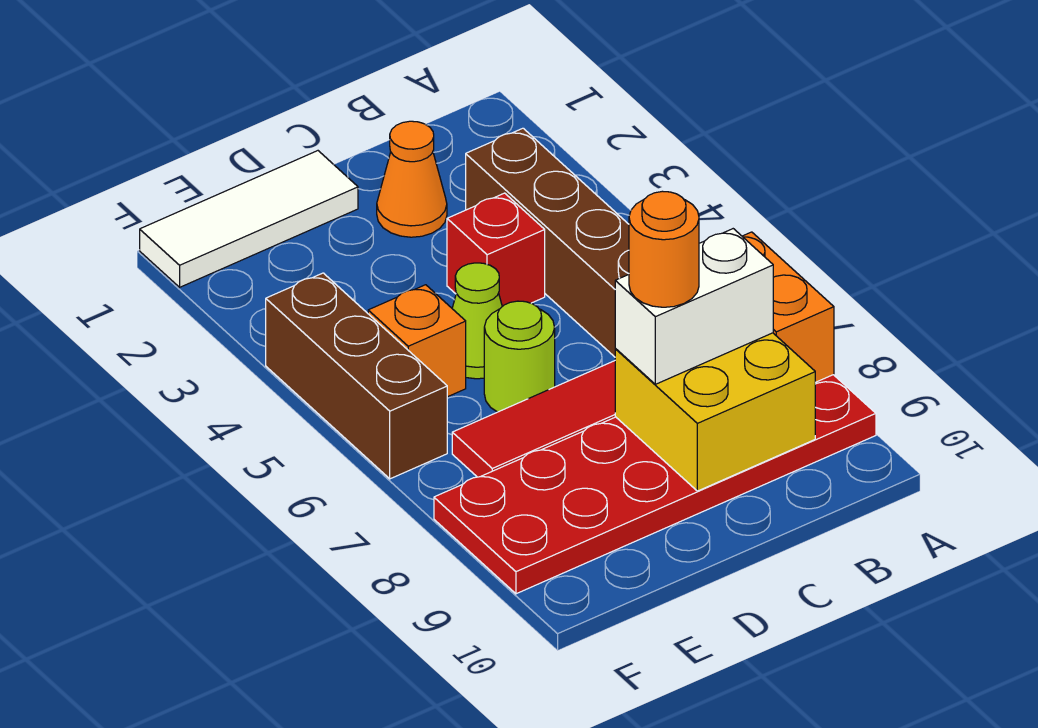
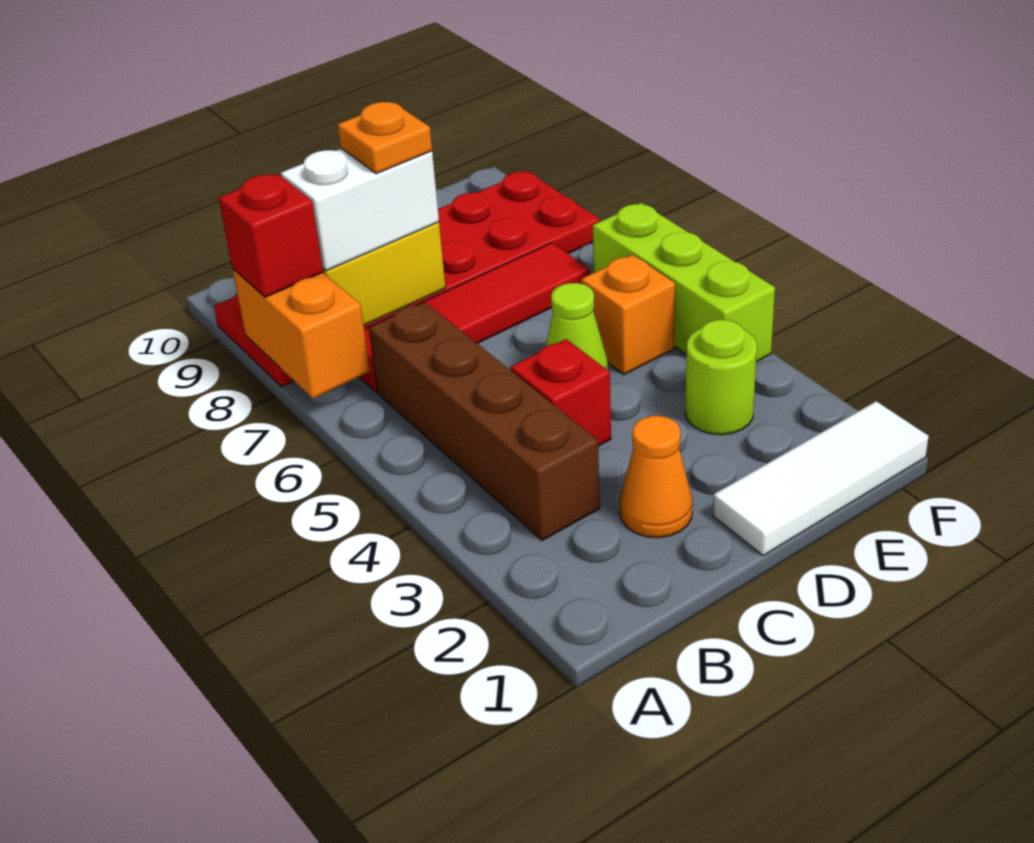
none -> red 1x1 brick [219,174,323,297]
orange 1x1 round brick [629,191,699,307] -> orange 1x1 plate [337,102,432,174]
lime 1x1 round brick [484,301,555,412] -> lime 1x1 round brick moved to [685,320,757,435]
brown 1x3 brick [266,273,447,479] -> lime 1x3 brick [593,203,775,362]

